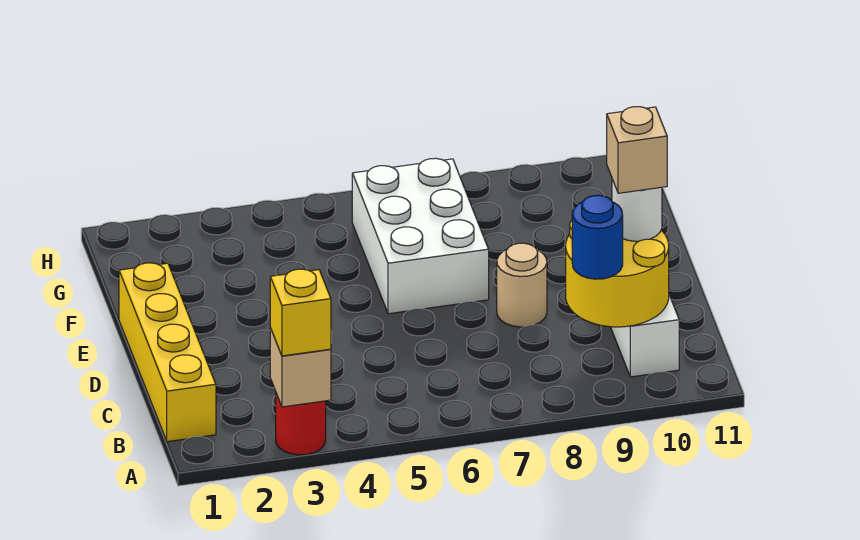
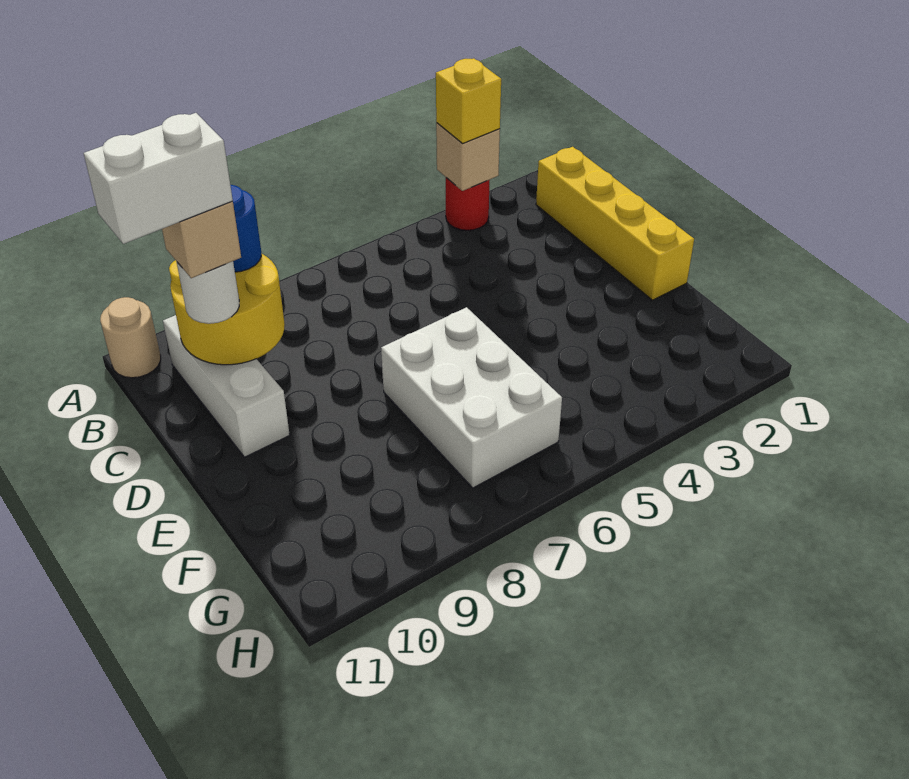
none -> white 1x2 brick [84,113,233,244]
tan 1x1 round brick [497,243,547,327] -> tan 1x1 round brick moved to [100,297,161,378]

